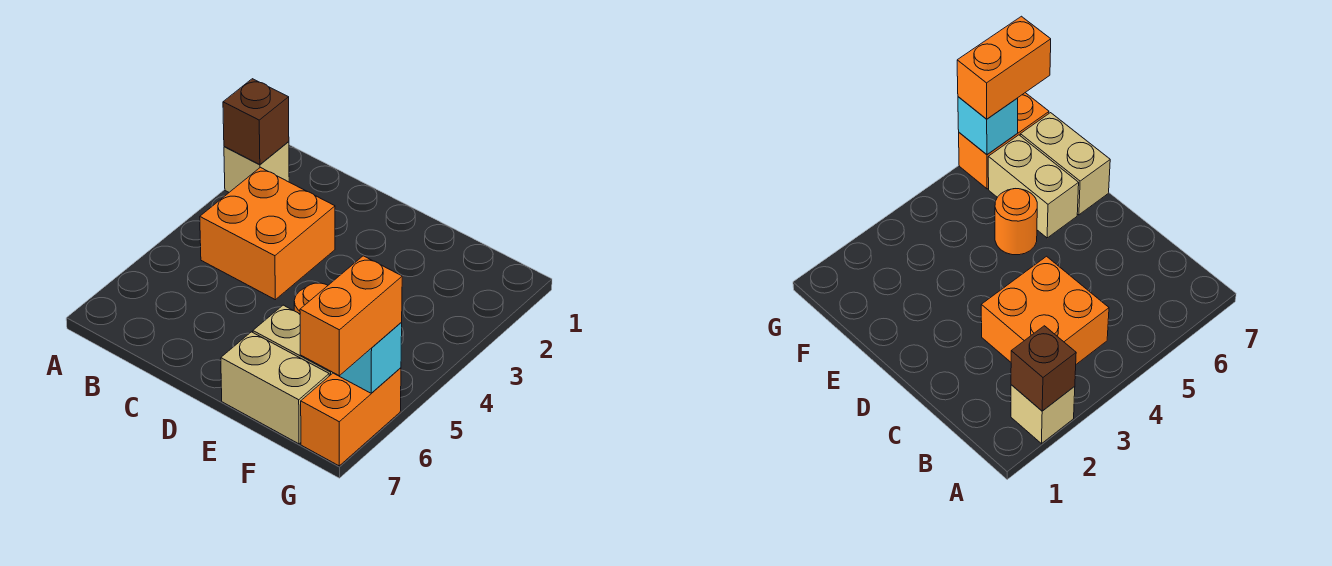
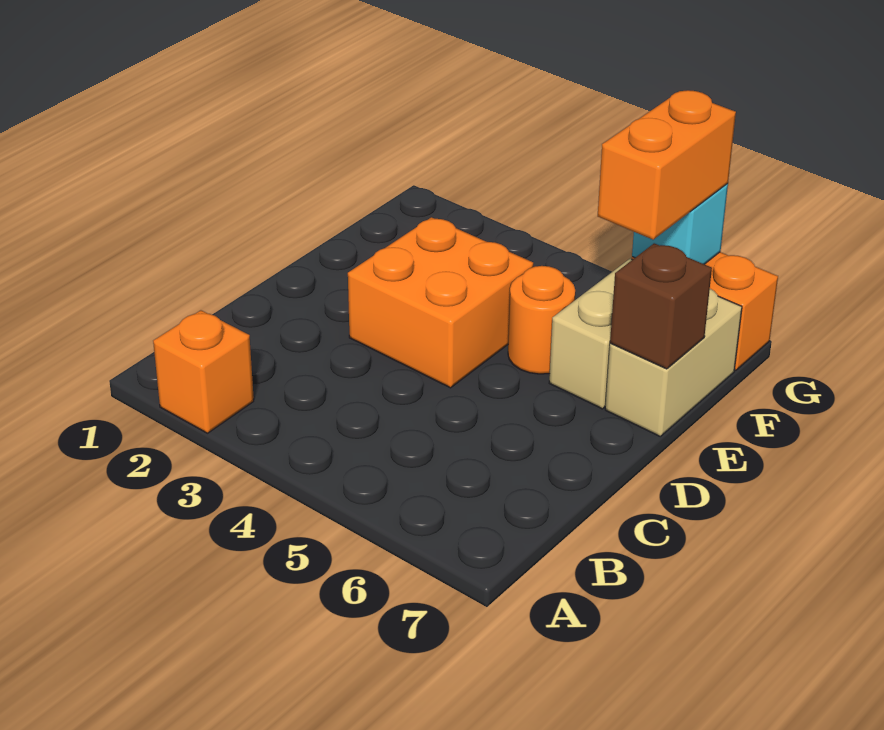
tan 1x1 brick [224,142,289,192] -> orange 1x1 brick [153,310,254,433]
brown 1x1 brick [223,79,289,165] -> brown 1x1 brick moved to [610,243,712,369]
orange 2x2 brick [200,167,335,300] -> orange 2x2 brick moved to [348,217,533,388]
orange 1x2 brick [300,256,402,376] -> orange 1x2 brick turned to [598,90,736,240]

